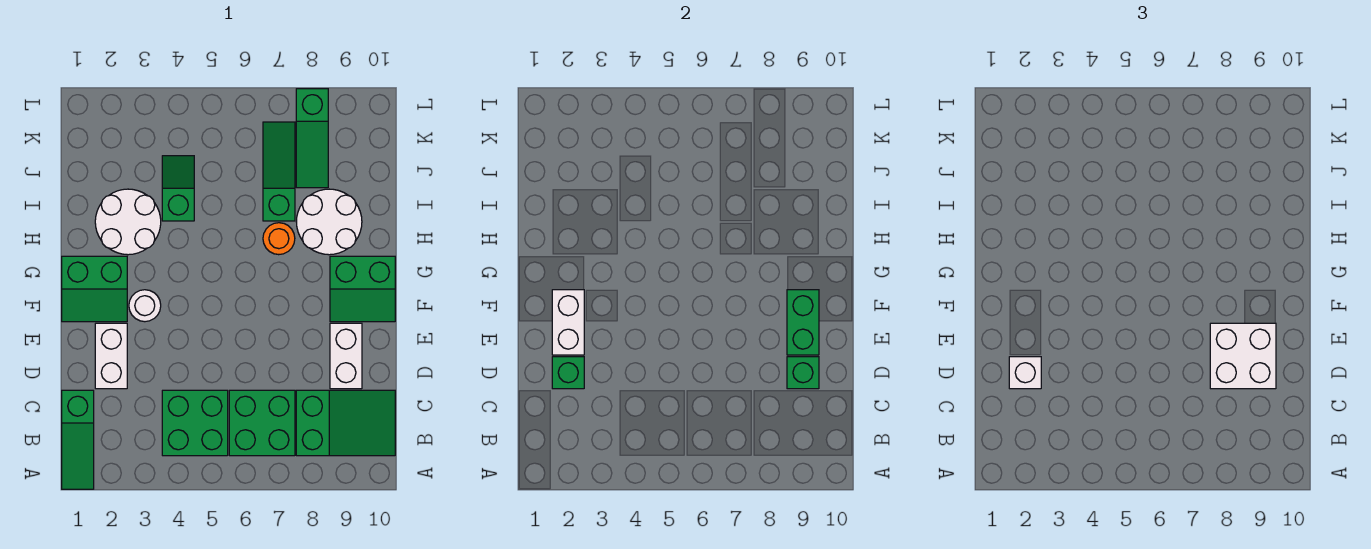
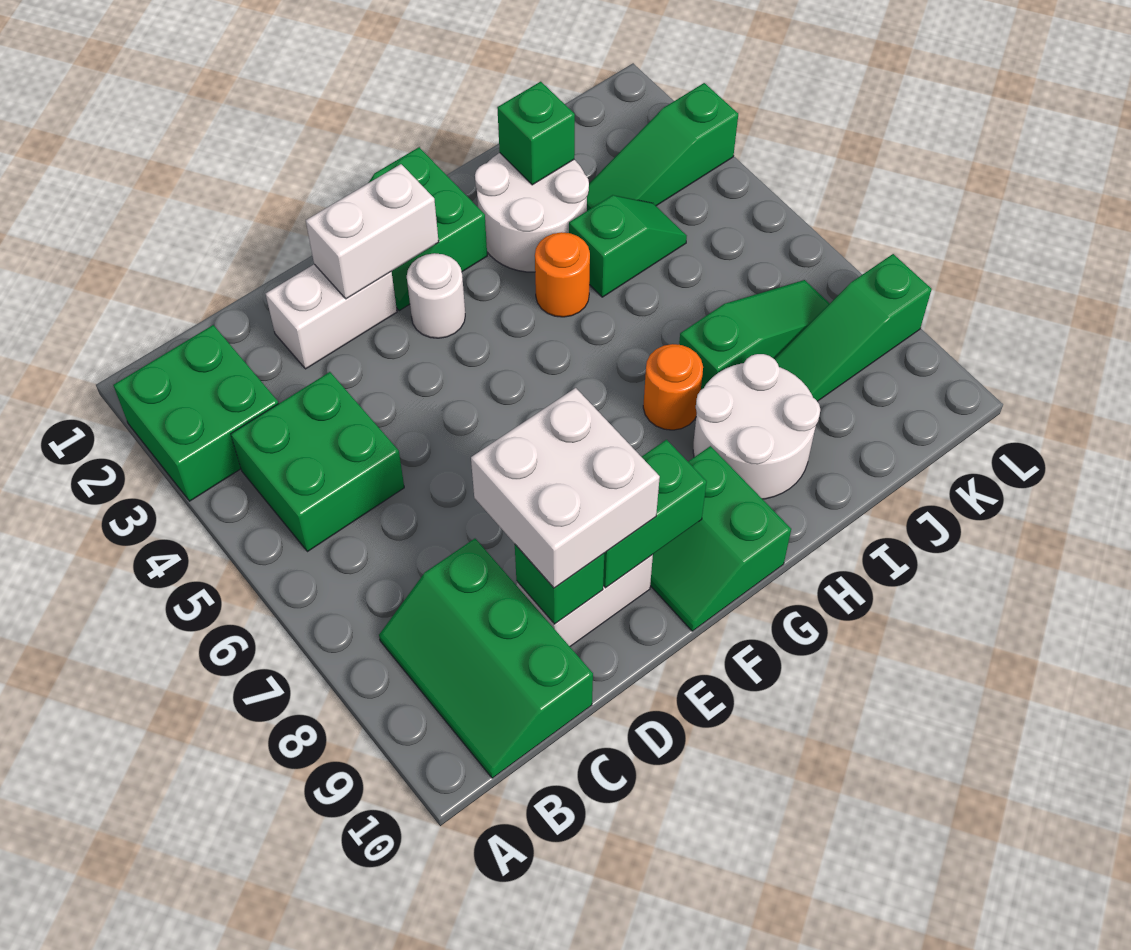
green 1x3 slope [62,390,94,489] -> green 1x3 slope moved to [587,83,738,211]
green 2x2 brick [229,390,295,456] -> green 2x2 brick moved to [113,325,279,501]
green 2x3 slope [296,390,395,456] -> green 2x3 slope turned to [379,539,593,778]
green 1x1 brick [552,357,584,389] -> green 1x1 brick moved to [497,82,575,185]
white 1x1 brick [1009,357,1041,389] -> none
none -> orange 1x1 round brick [535,232,590,317]

